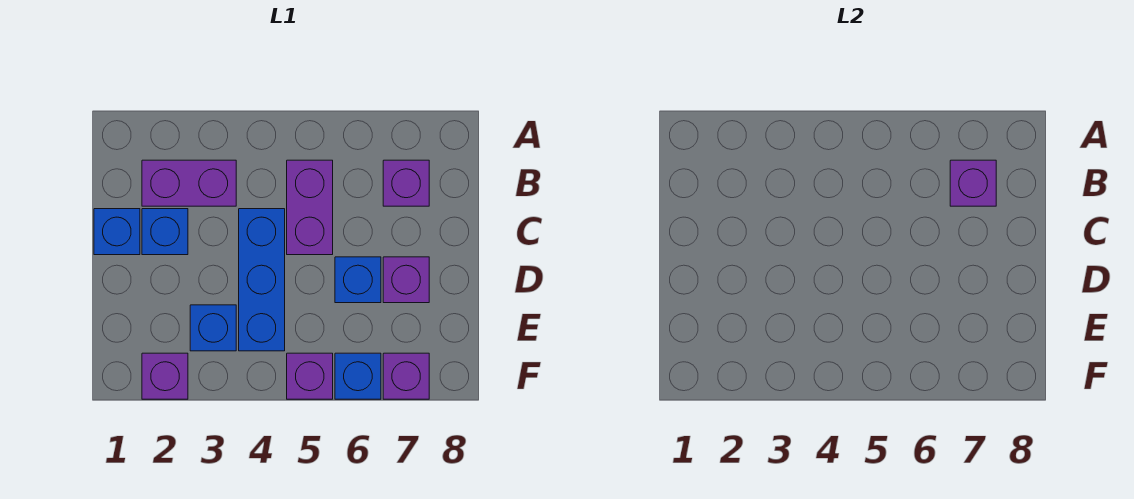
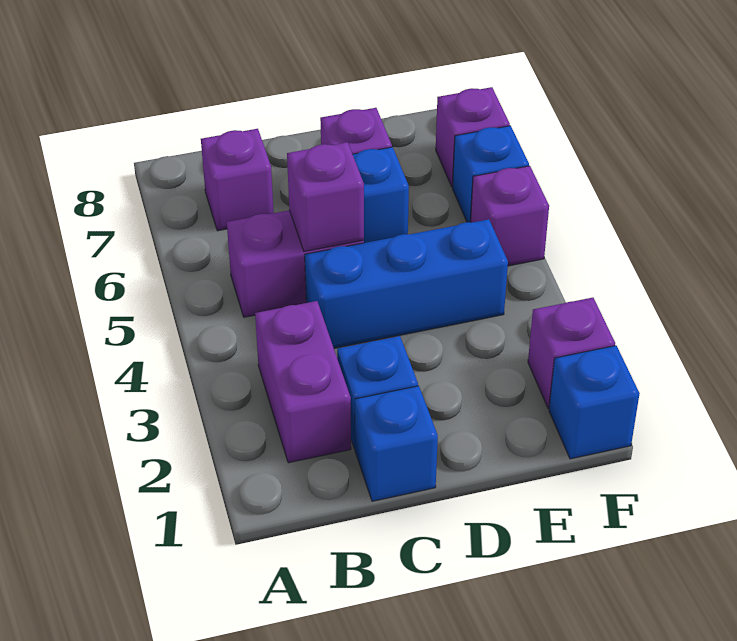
purple 1x1 brick [950,160,996,206] -> purple 1x1 brick moved to [287,142,364,251]
blue 1x1 brick [190,305,236,351] -> blue 1x1 brick moved to [549,346,640,459]

